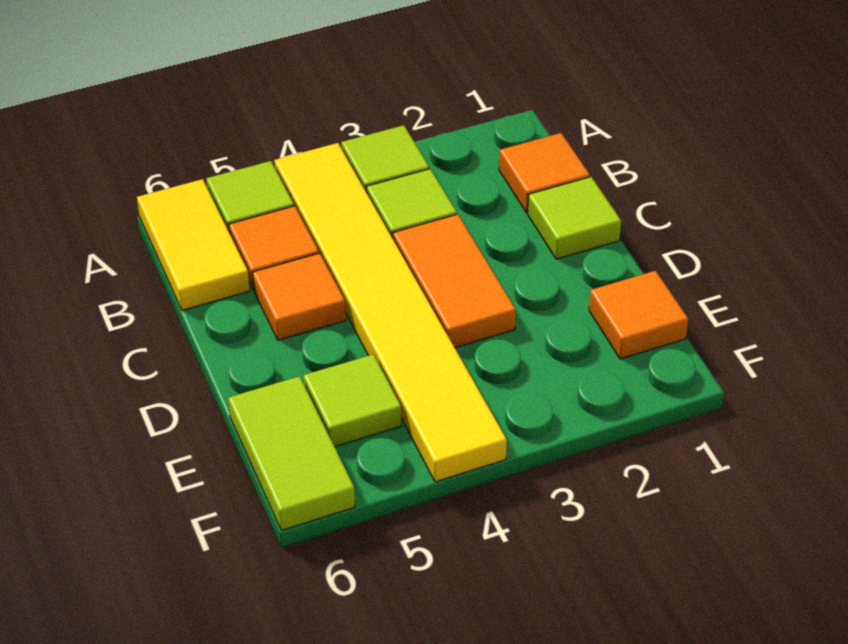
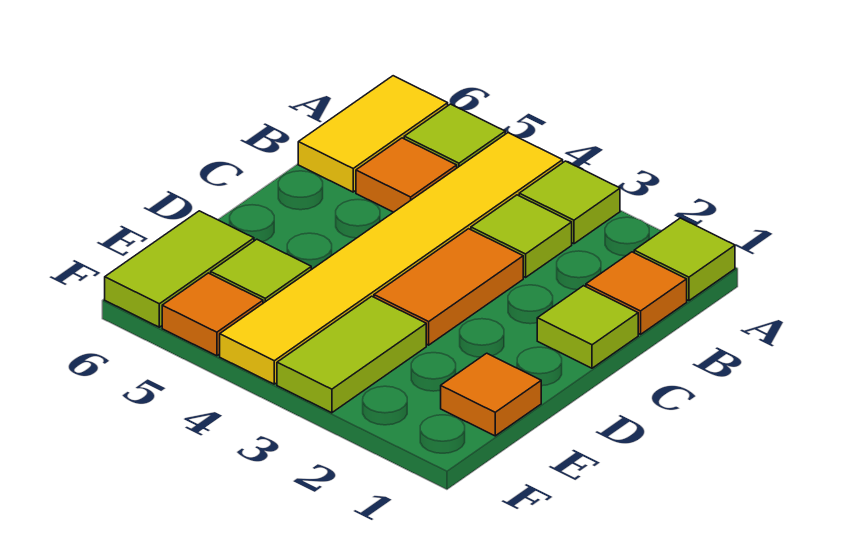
none -> lime 1x1 tile [634,218,735,301]
orange 1x1 tile [253,253,346,340] -> orange 1x1 tile moved to [162,273,263,356]
none -> lime 1x2 tile [277,296,426,413]

